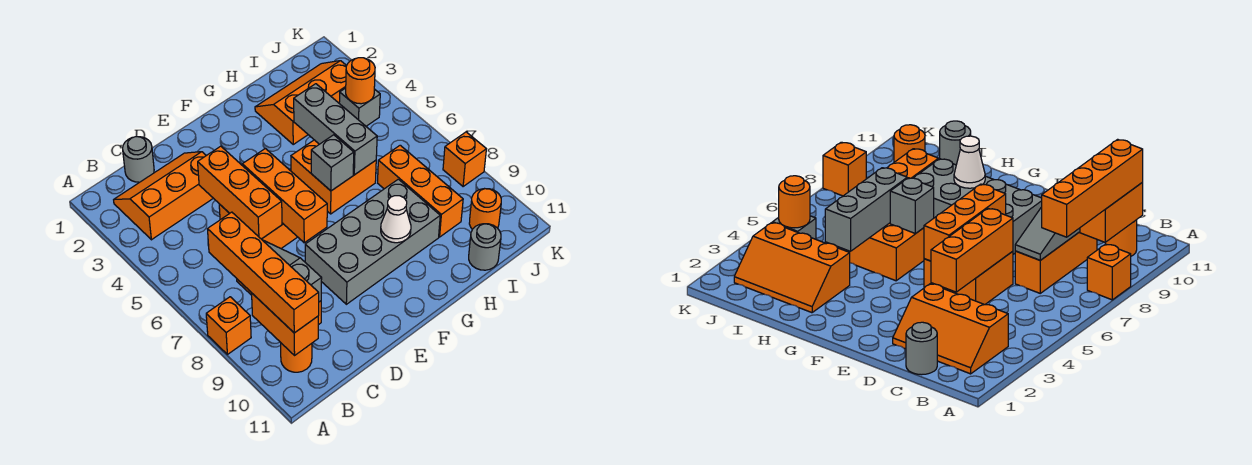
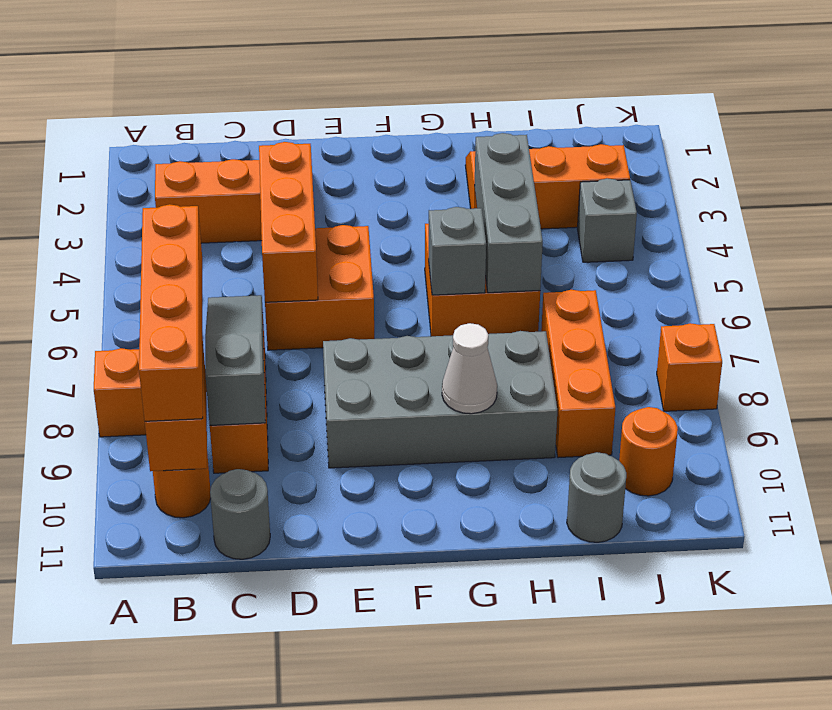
grey 1x1 round brick [123,137,154,182] -> grey 1x1 round brick moved to [210,469,270,559]
orange 1x3 brick [242,149,327,243] -> none
orange 1x1 round brick [346,58,375,104] -> none

